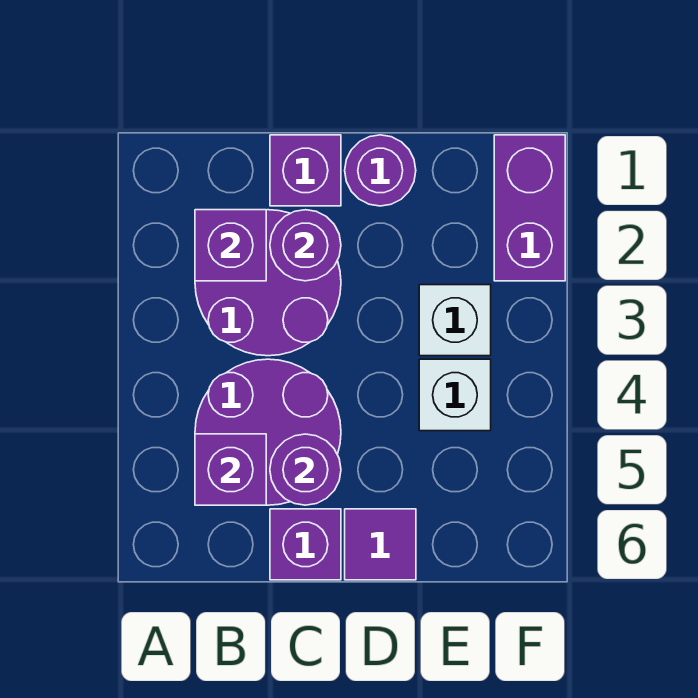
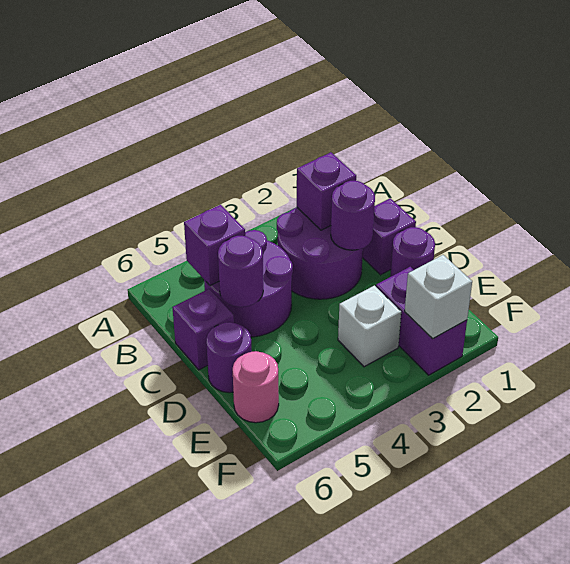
purple 1x1 tile [345,509,416,580] -> purple 1x1 round brick [206,322,252,393]
white 1x1 brick [419,359,491,431] -> white 1x1 brick moved to [405,255,472,339]
none -> pink 1x1 round brick [233,351,279,423]
purple 1x2 brick [494,135,565,281] -> purple 1x2 brick turned to [376,267,467,375]

